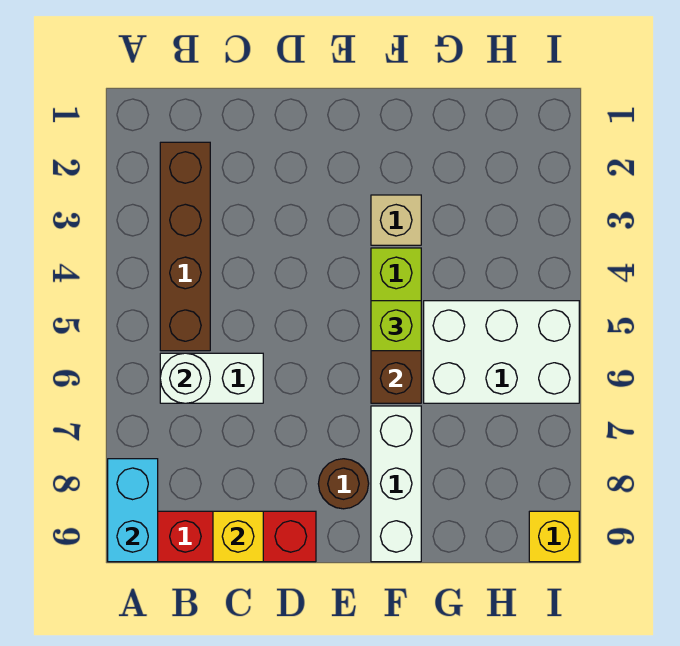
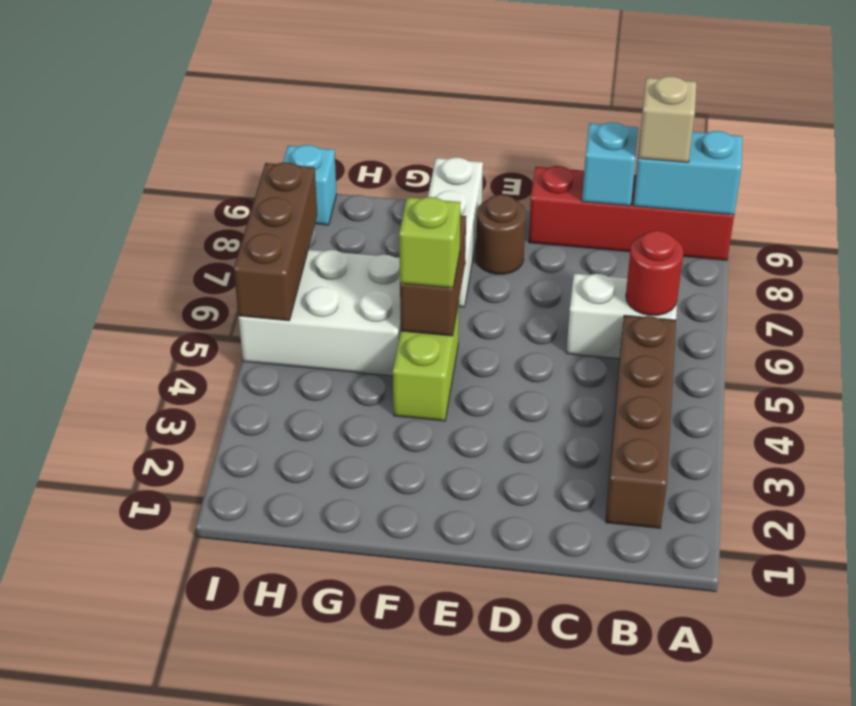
cyan 1x2 brick [108,459,158,562] -> cyan 1x2 brick turned to [633,131,742,215]
white 1x1 round brick [160,353,210,403] -> red 1x1 round brick [626,230,684,315]
yellow 1x1 brick [213,511,263,562] -> cyan 1x1 brick [582,122,638,206]
tan 1x1 brick [371,195,421,245] -> tan 1x1 brick moved to [638,76,697,162]
none -> brown 1x3 brick [234,162,317,321]
yellow 1x1 brick [529,511,579,562] -> cyan 1x1 brick [283,145,337,225]

